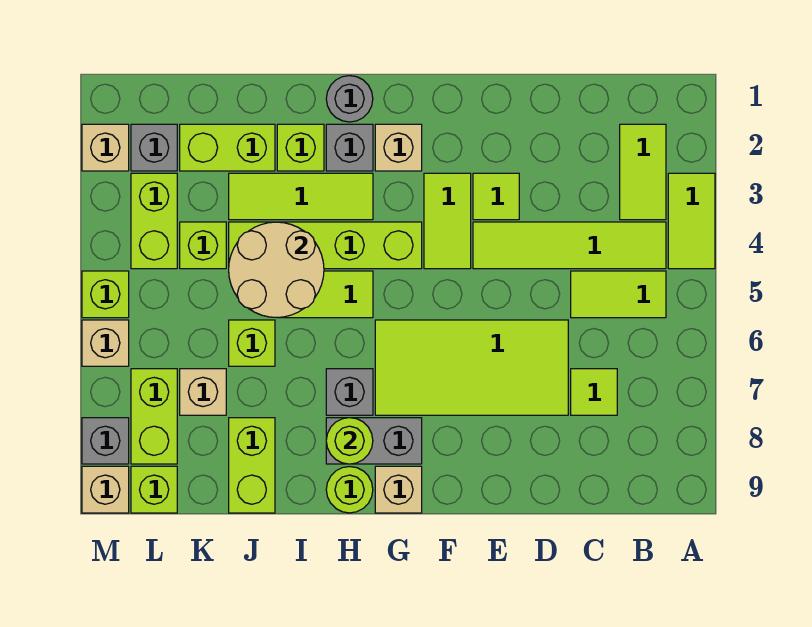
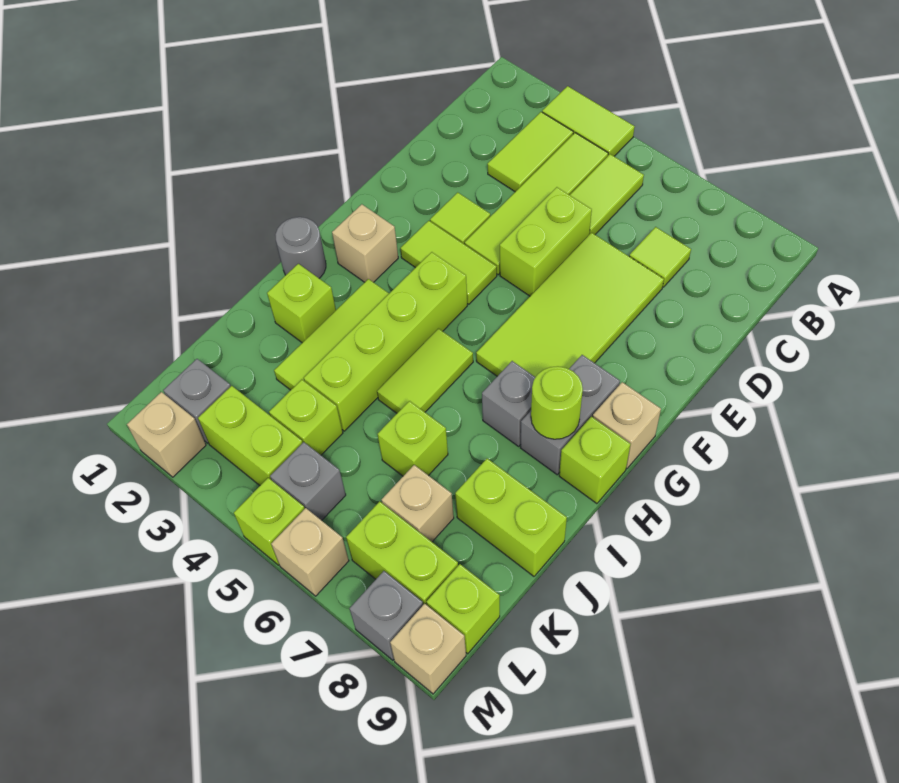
lime 1x2 tile [620,124,666,220] -> lime 1x2 tile turned to [487,112,573,192]
grey 1x1 brick [326,124,373,171] -> grey 1x1 brick moved to [270,442,346,520]
lime 1x1 round brick [326,467,373,513] -> lime 1x1 brick [559,417,630,504]
tan 2x2 round brick [229,222,324,318] -> none
lime 1x2 brick [180,124,275,171] -> lime 1x2 brick moved to [500,187,592,296]

